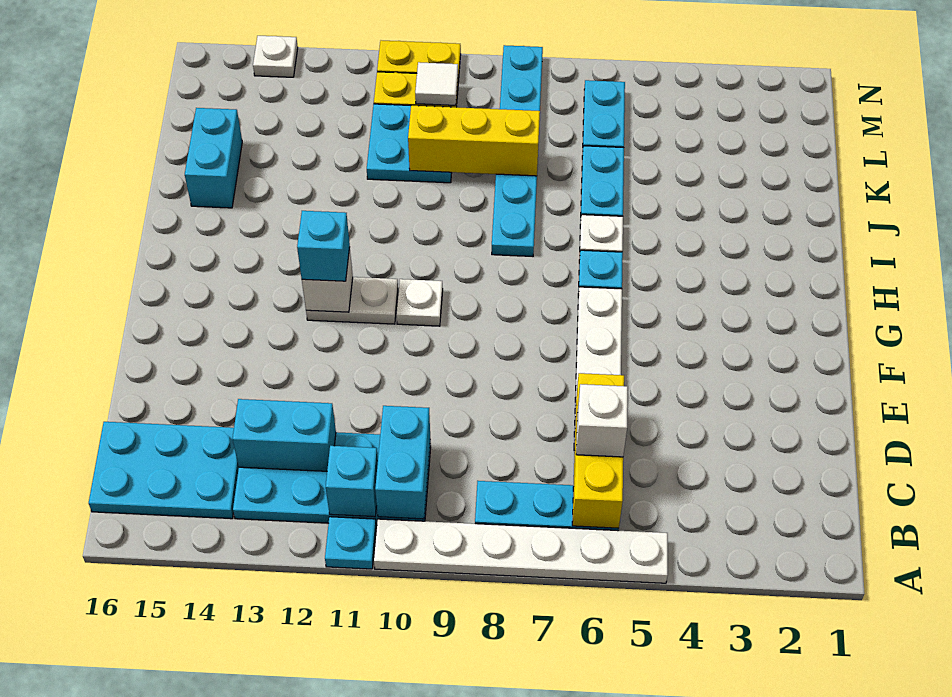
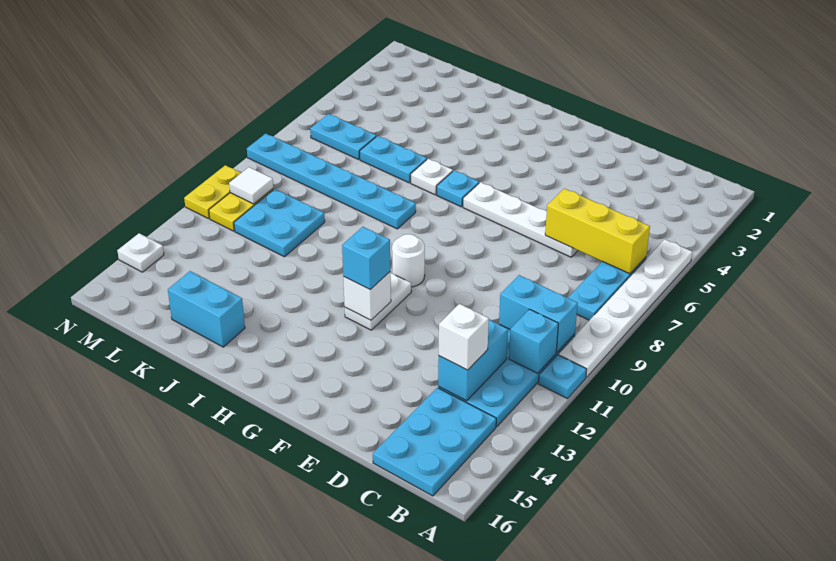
white 1x1 brick [576,384,628,457] -> white 1x1 brick moved to [439,304,489,370]
white 1x1 plate [396,279,443,326] -> white 1x1 round brick [392,234,425,287]
yellow 1x3 brick [408,106,540,176] -> none

